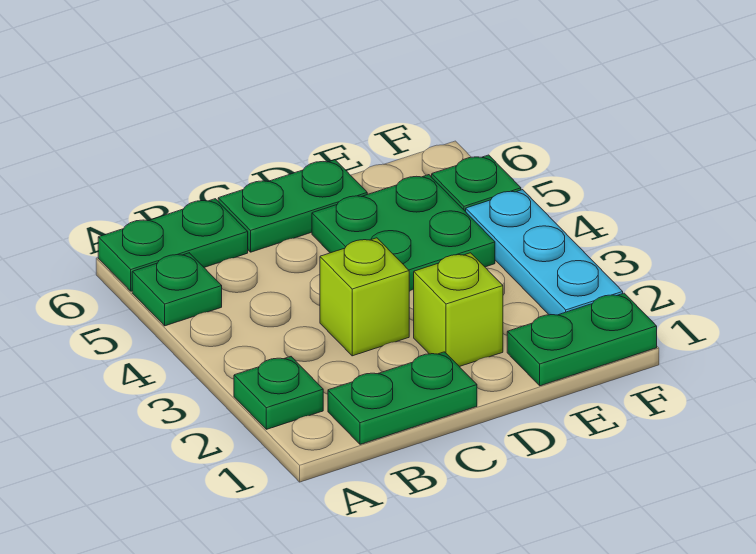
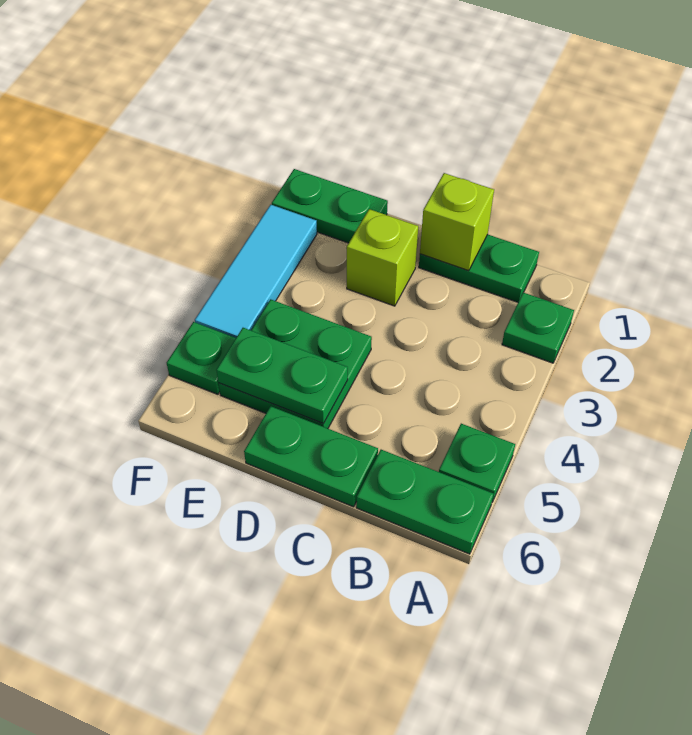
lime 1x1 brick [320,238,409,356] -> lime 1x1 brick moved to [420,173,494,271]
none -> green 1x2 plate [216,328,348,423]
cyan 1x3 plate [466,190,623,315] -> cyan 1x3 tile [195,205,317,338]

